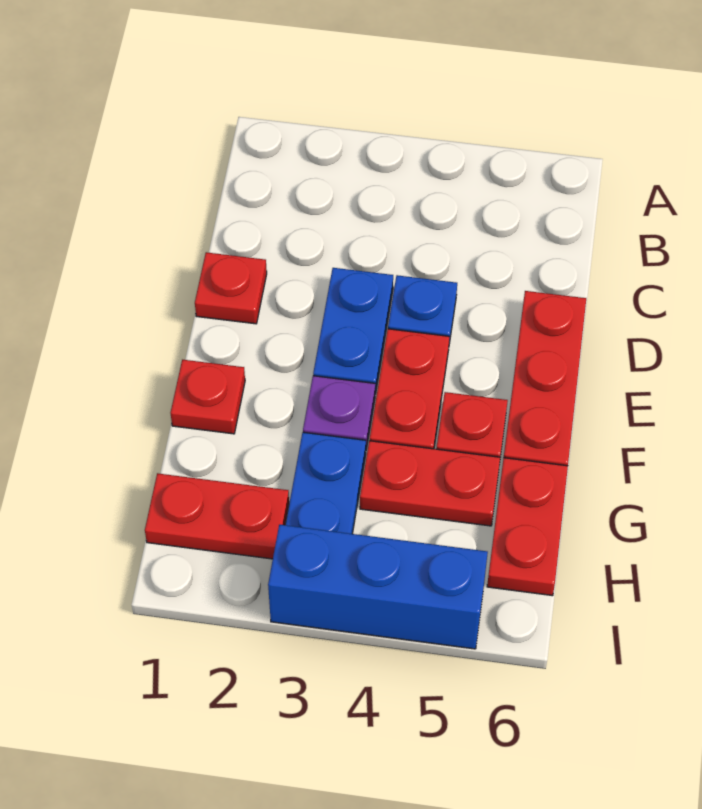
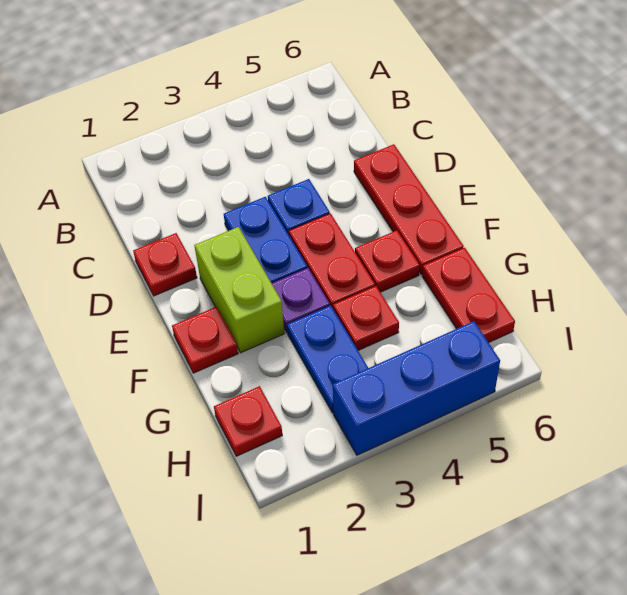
none -> lime 1x2 brick [194,227,284,353]
red 1x2 plate [360,441,500,526] -> red 1x1 plate [333,286,399,350]
red 1x2 plate [145,473,289,559] -> red 1x1 plate [214,386,282,456]

